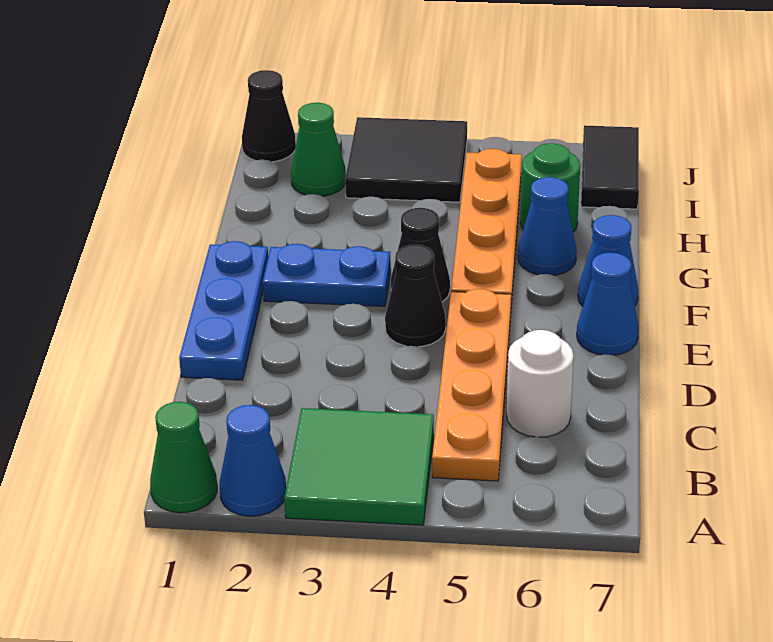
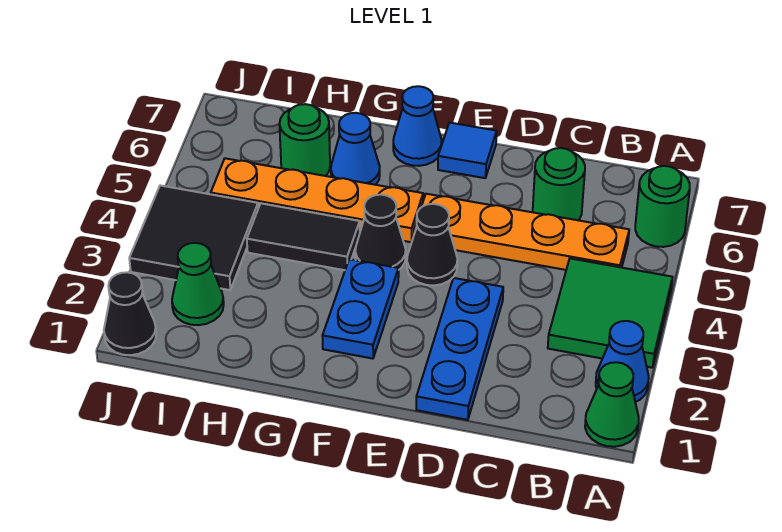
none -> green 1x1 round brick [635,166,690,247]
white 1x1 round brick [507,330,574,437] -> green 1x1 round brick [533,148,585,220]
blue 1x3 plate [179,241,268,380] -> blue 1x3 plate turned to [416,278,503,420]
blue 1x1 cone [577,253,639,355] -> blue 1x1 tile [438,123,497,178]
black 1x2 tile [581,125,639,209] -> black 1x2 tile moved to [247,203,360,270]

